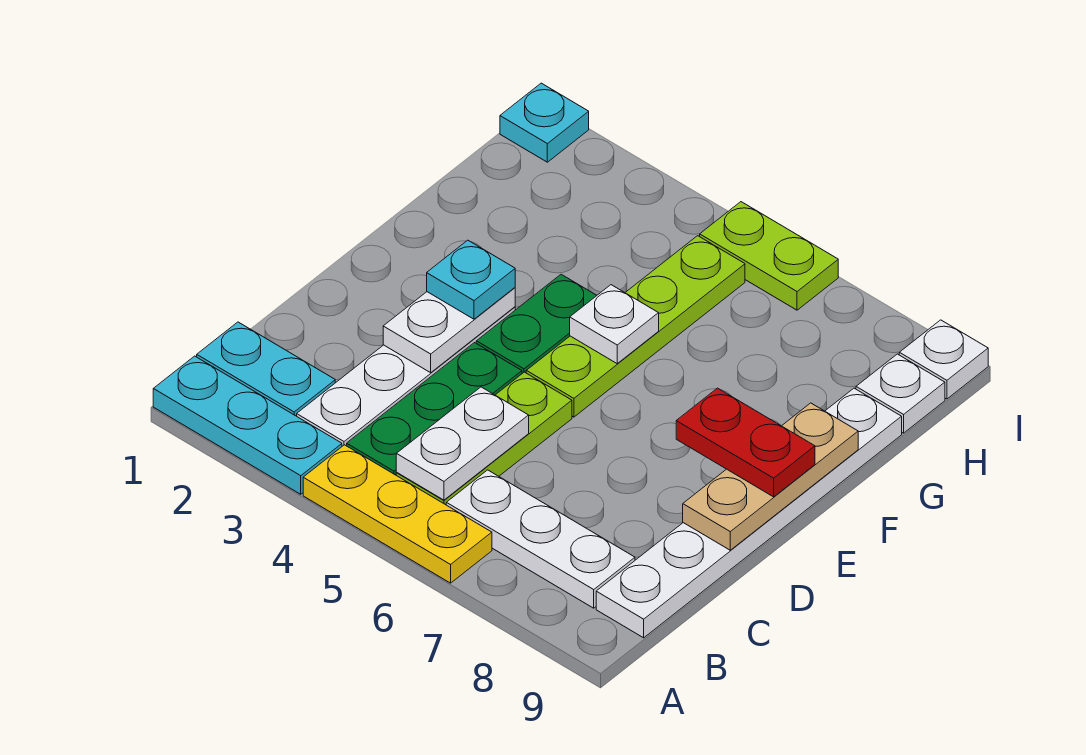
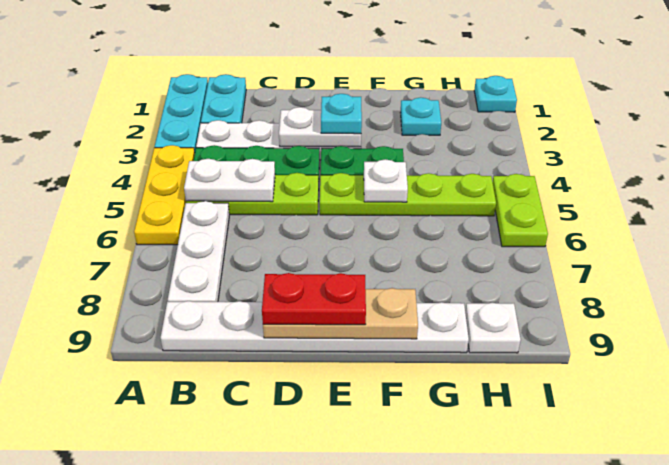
red 1x2 plate [676,388,815,497] -> red 1x2 plate turned to [262,273,366,325]
none -> cyan 1x1 plate [400,98,441,135]
white 1x1 plate [899,320,988,399] -> none

